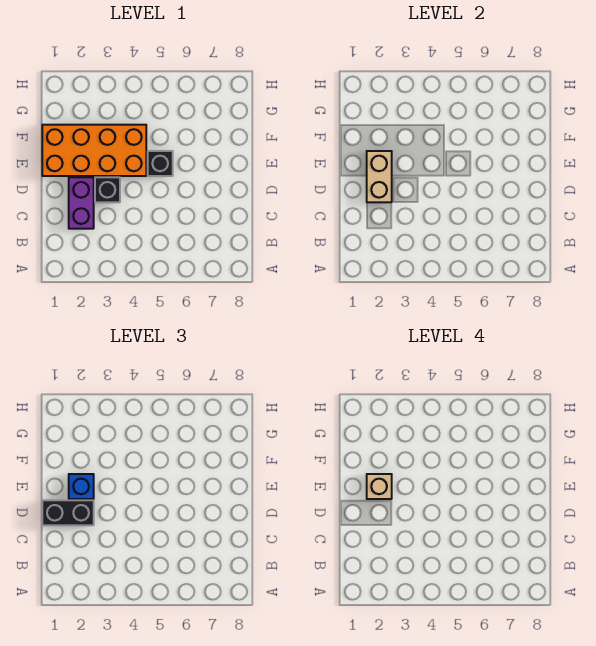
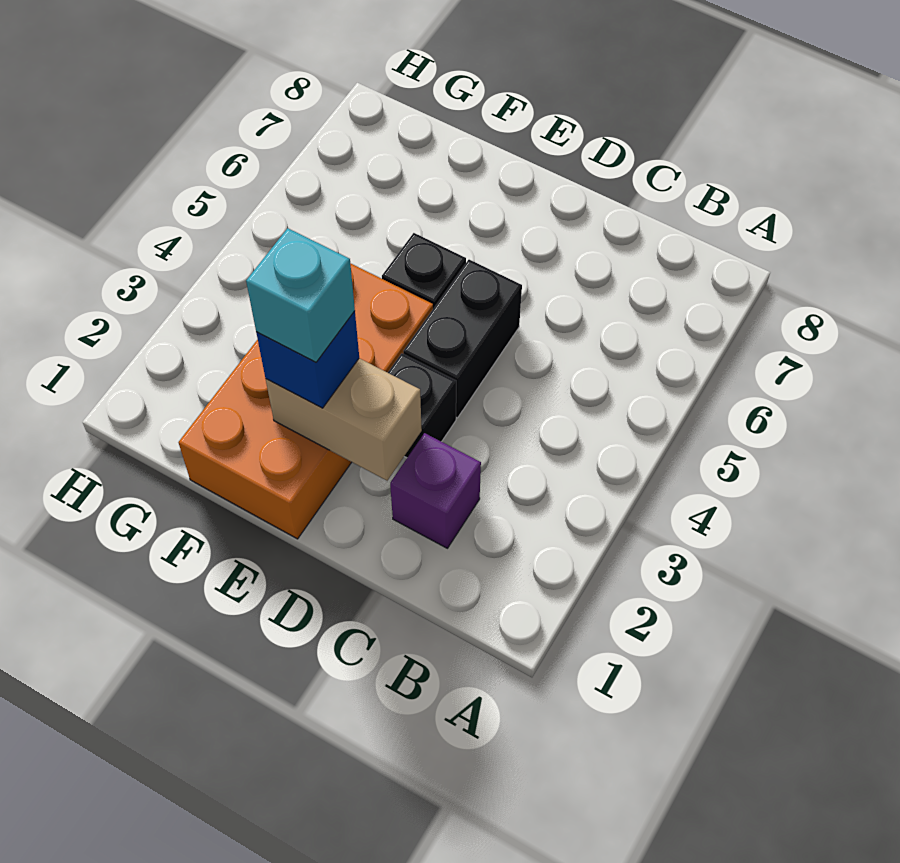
purple 1x2 brick [69,177,94,229] -> purple 1x1 brick [390,433,481,548]
black 1x2 brick [42,500,94,525] -> black 1x2 brick moved to [403,260,522,418]
tan 1x1 brick [367,474,392,499] -> cyan 1x1 brick [246,228,355,362]

